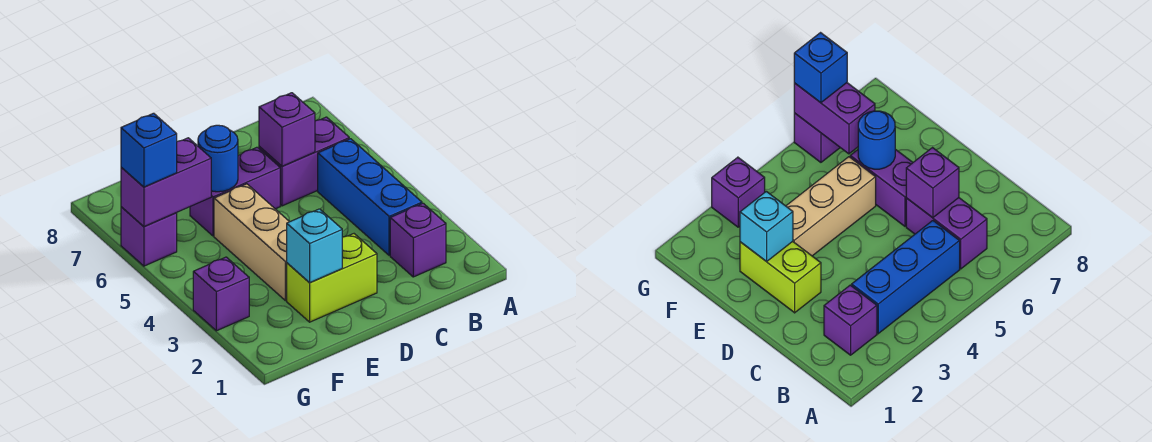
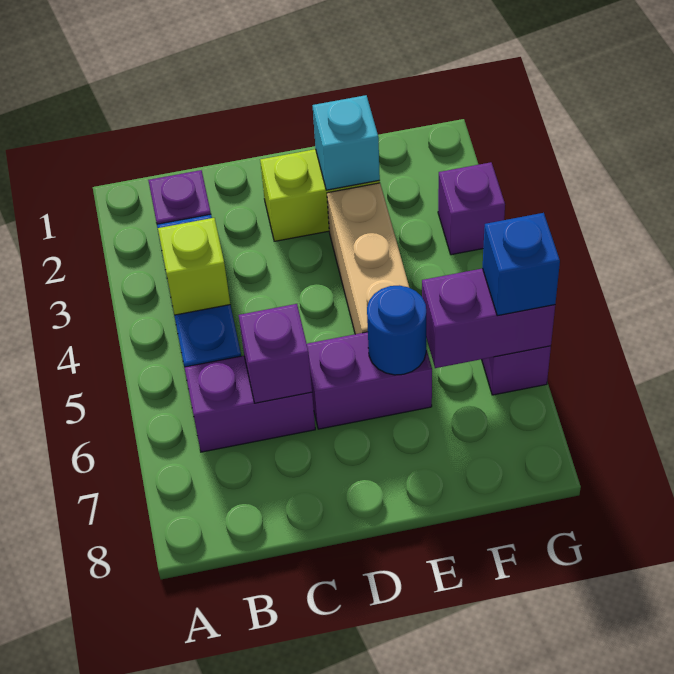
none -> lime 1x1 brick [158,218,230,315]

